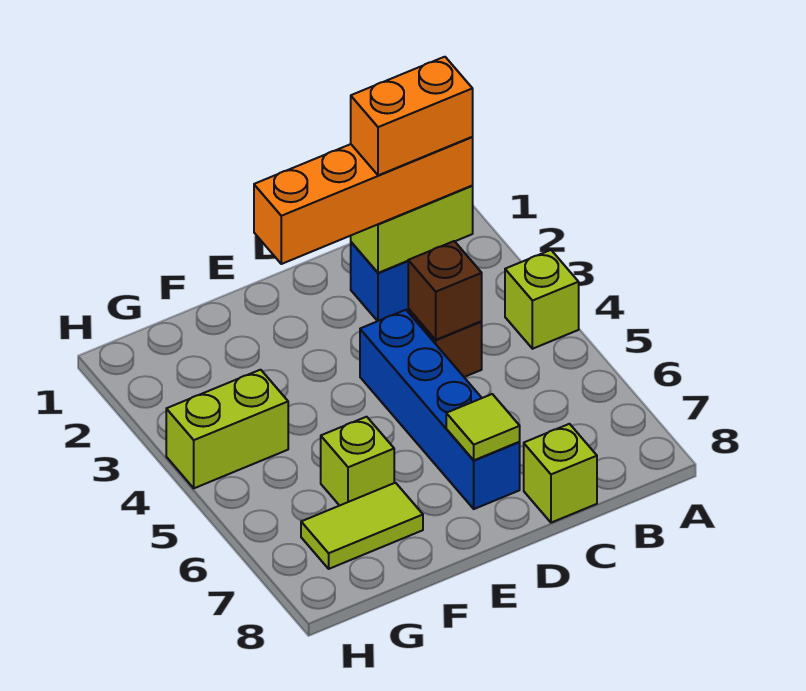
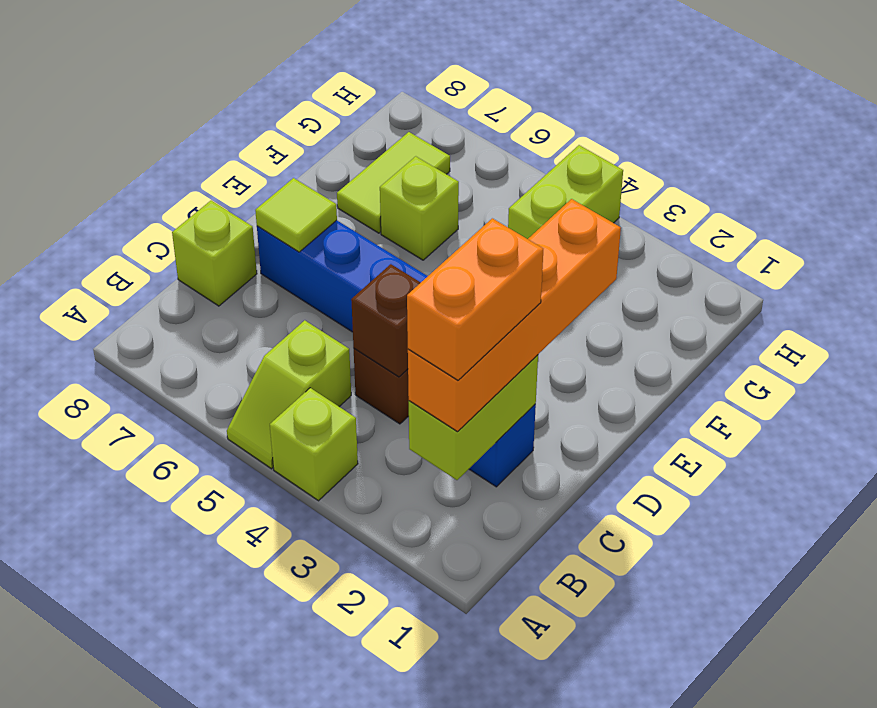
none -> lime 1x2 slope [227,320,351,469]

